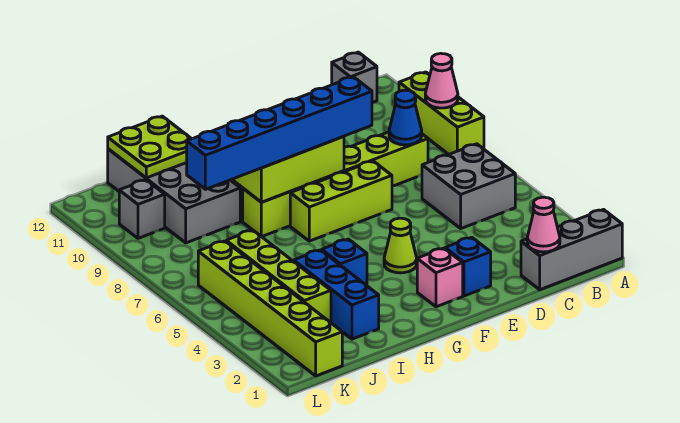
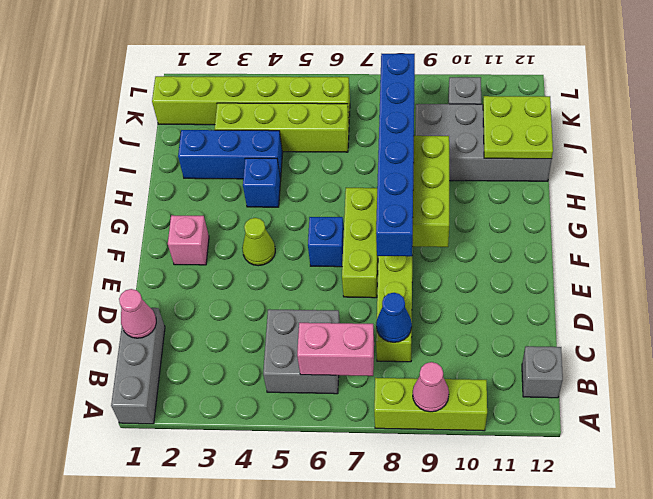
none -> pink 1x2 brick [297,323,374,376]
blue 1x1 brick [445,237,491,296] -> blue 1x1 brick moved to [308,217,344,267]

